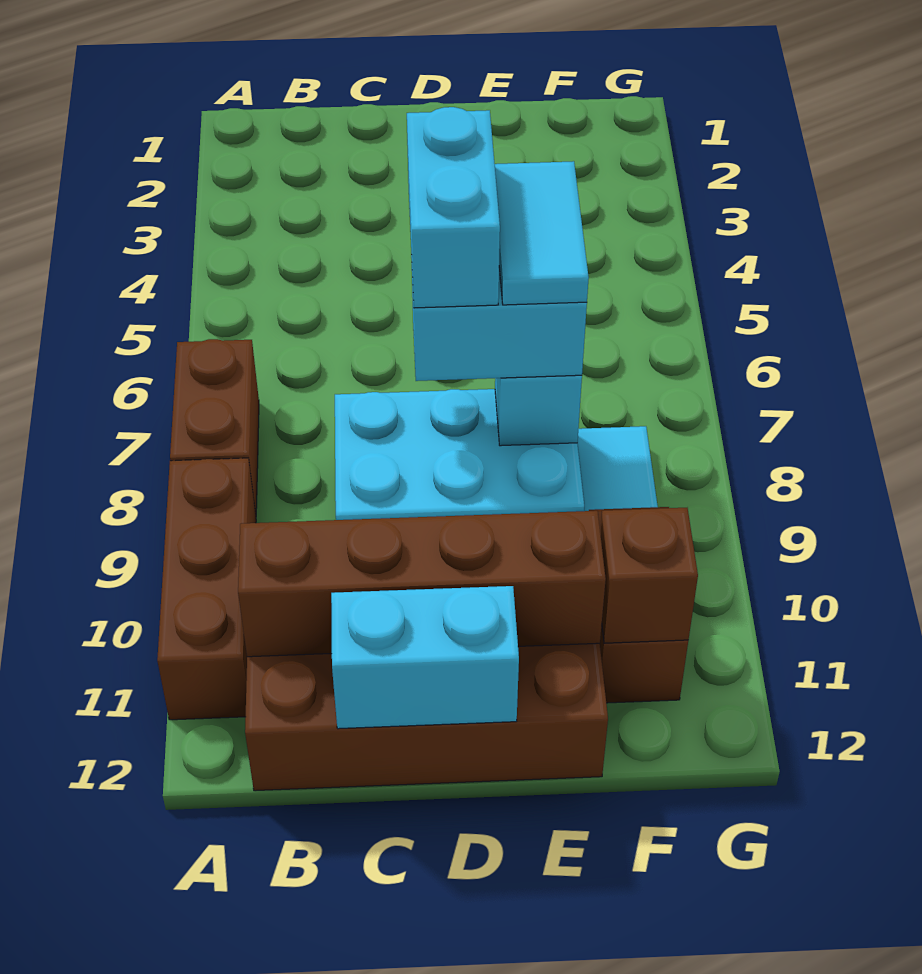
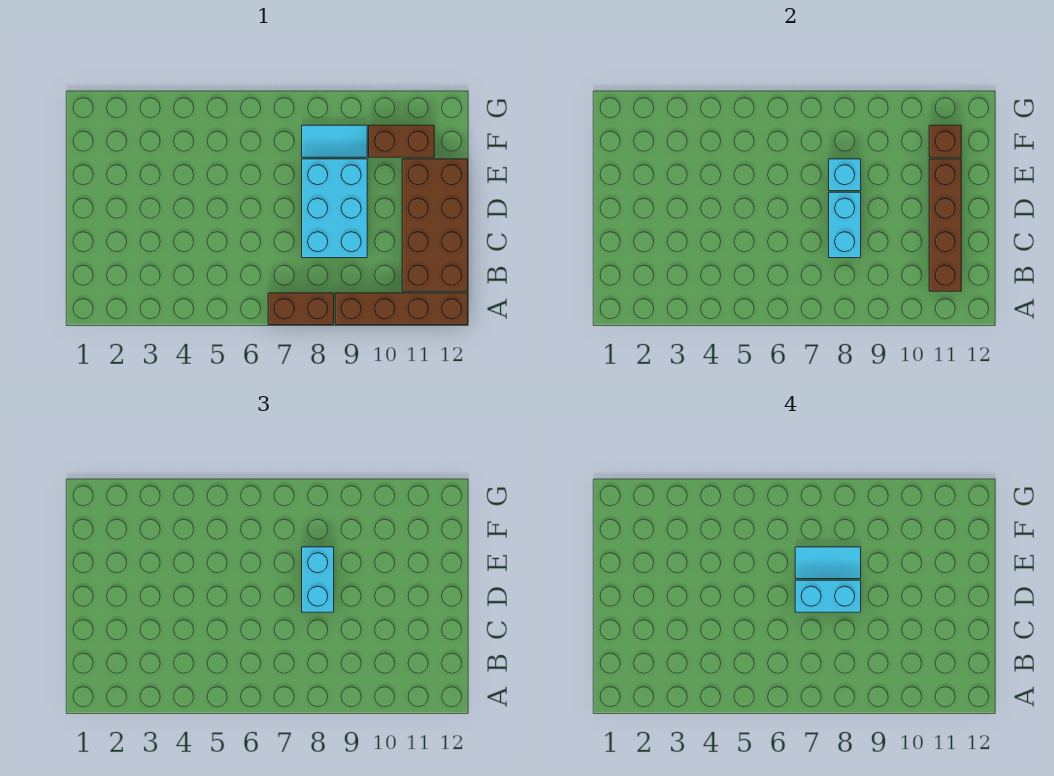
brown 1x3 brick [157,458,256,720] -> brown 1x4 brick [335,293,468,325]
cyan 1x2 brick [331,586,519,729] -> cyan 1x2 brick moved to [829,192,861,258]

